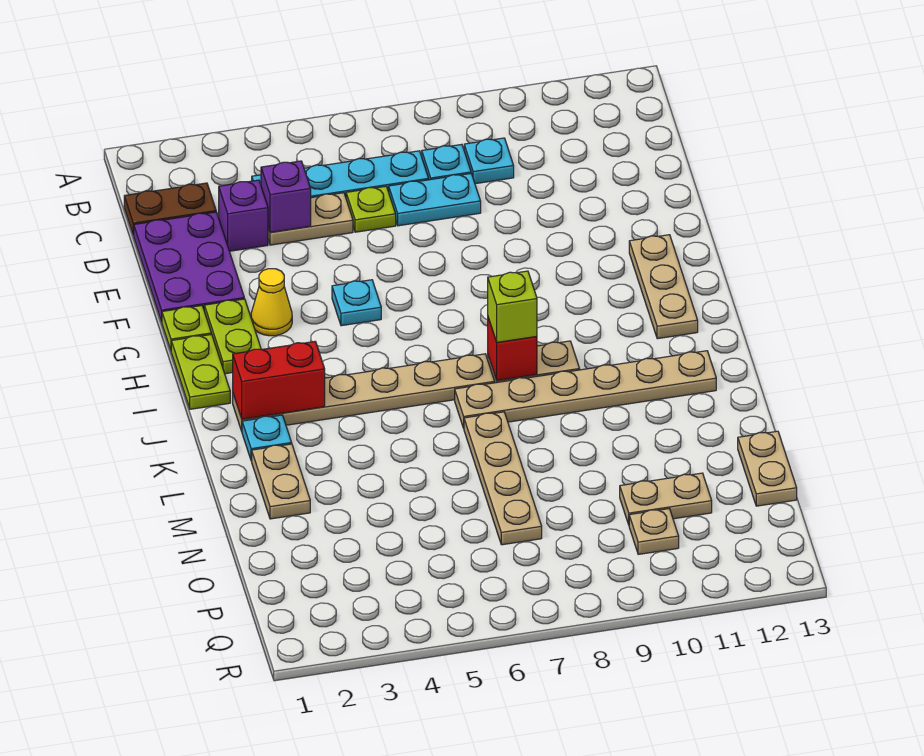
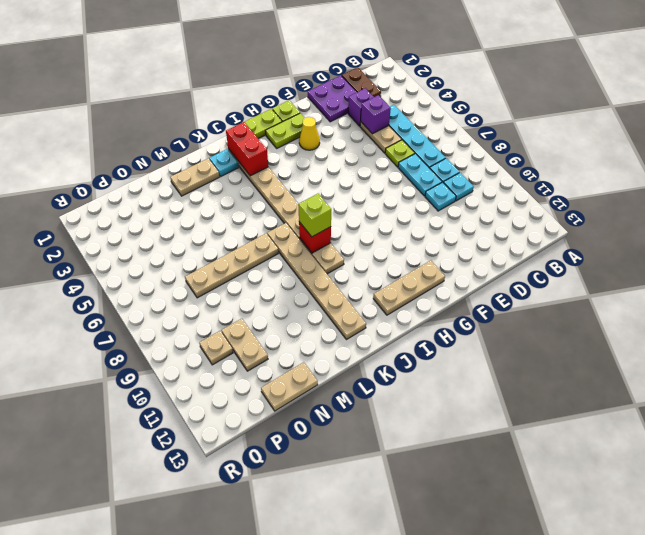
purple 2x3 plate [134,212,244,322] -> purple 2x2 plate [308,76,357,122]
cyan 1x1 plate [332,280,381,326] -> cyan 1x1 plate moved to [425,182,456,211]

